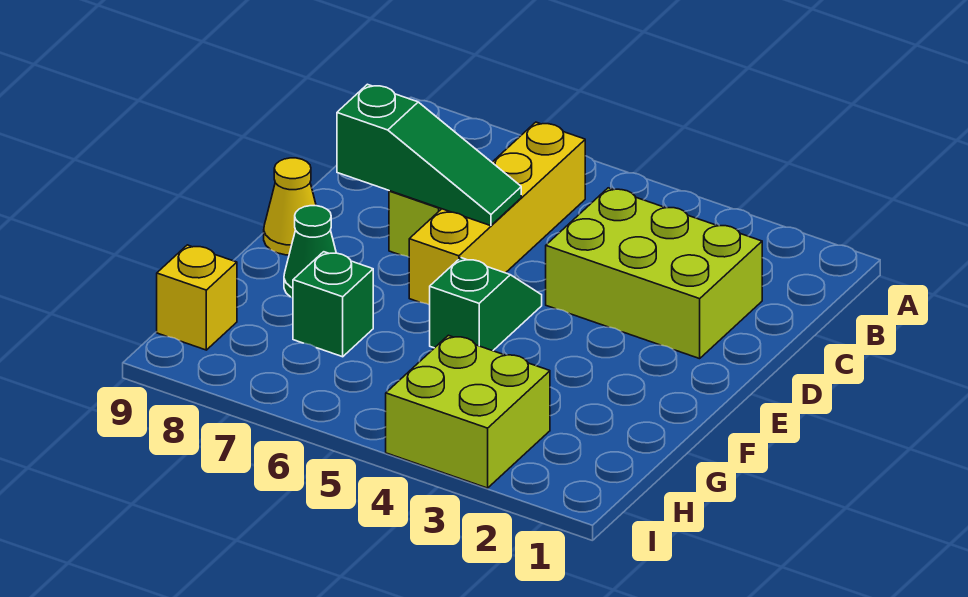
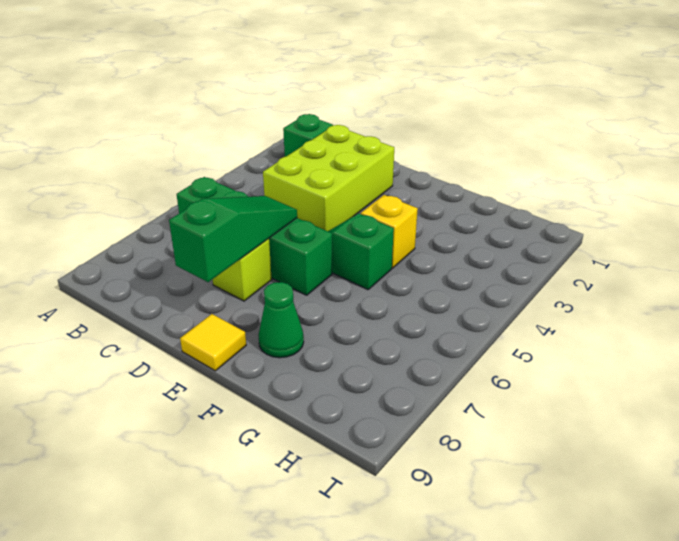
yellow 1x4 brick [409,122,585,305] -> green 1x4 brick [177,177,332,295]
yellow 1x1 cone [264,158,316,255] -> yellow 1x1 tile [180,314,246,371]
green 1x1 brick [293,252,373,357] -> green 1x1 brick moved to [283,114,333,157]
lime 2x2 brick [386,335,550,488] -> none
yellow 1x1 brick [157,245,237,350] -> yellow 1x1 brick moved to [361,195,418,268]

